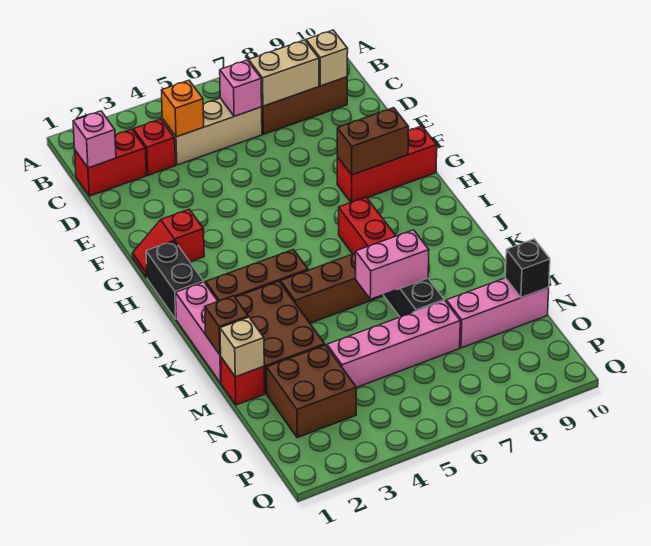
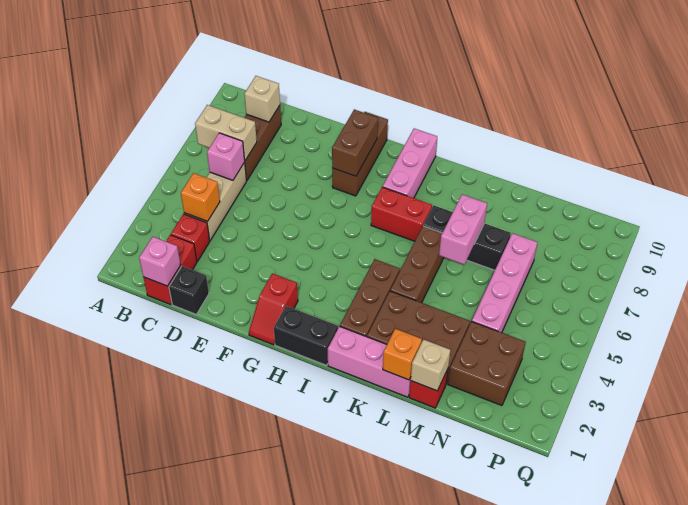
tan 1x2 brick [249,40,319,106] -> tan 1x2 brick turned to [195,105,257,160]
red 1x3 brick [337,126,437,202] -> brown 1x3 brick [332,112,388,196]
brown 1x1 brick [205,296,248,355] -> orange 1x1 brick [383,329,422,380]
pink 1x3 brick [446,278,549,348] -> pink 1x3 brick moved to [383,129,437,198]
black 1x1 brick [505,239,550,298] -> black 1x1 brick moved to [169,266,209,314]

